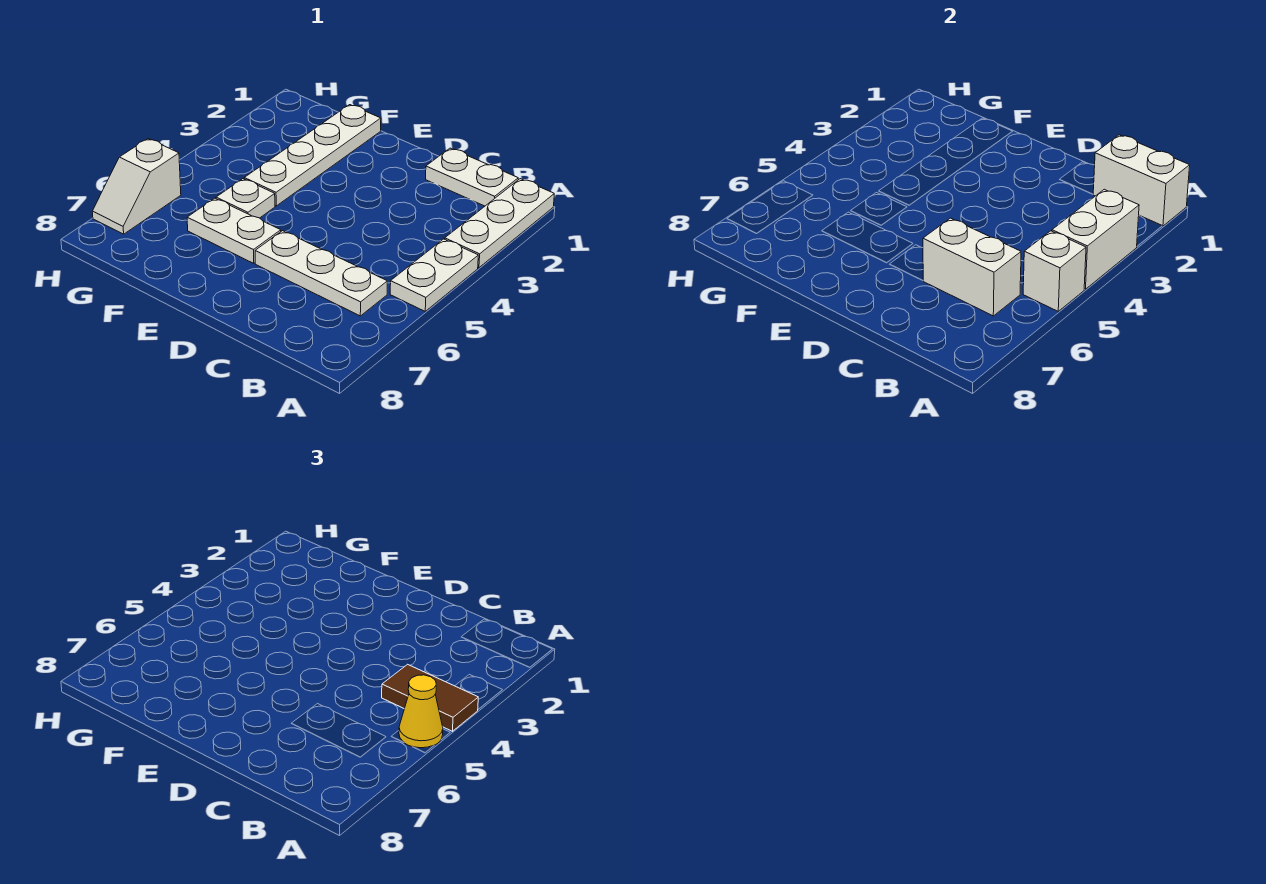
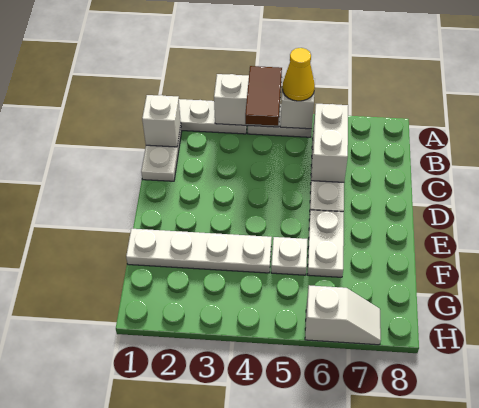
white 1x2 brick [1093,135,1190,226] -> white 1x1 brick [142,95,181,147]

